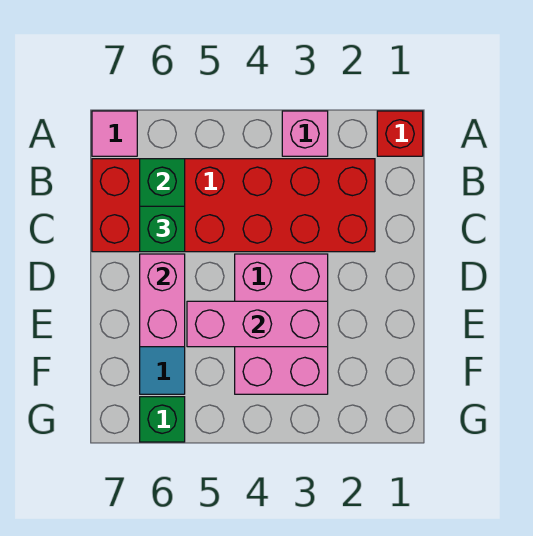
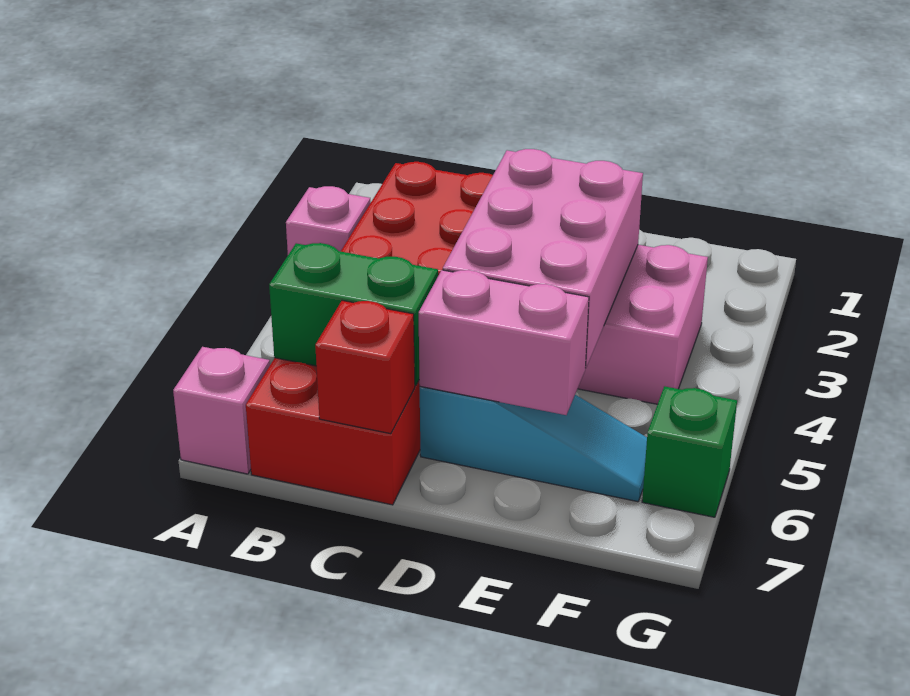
red 1x1 brick [377,111,423,156] -> red 1x1 brick moved to [315,300,415,434]
pink 1x1 tile [92,111,137,156] -> pink 1x1 brick [173,347,270,474]
green 1x1 brick [140,206,185,252] -> none
pink 1x3 brick [187,301,328,347] -> pink 2x3 brick [443,149,643,368]

